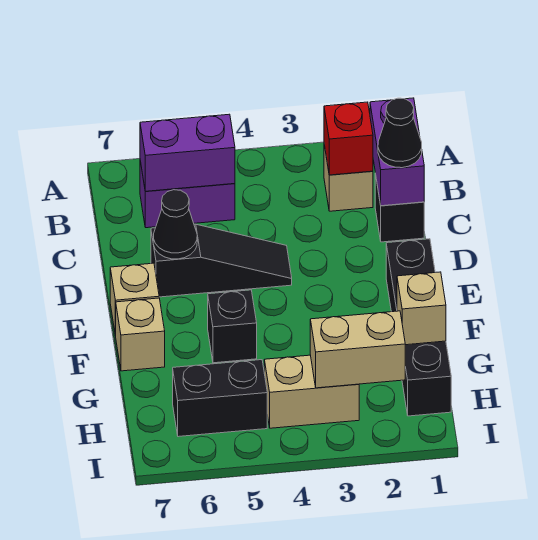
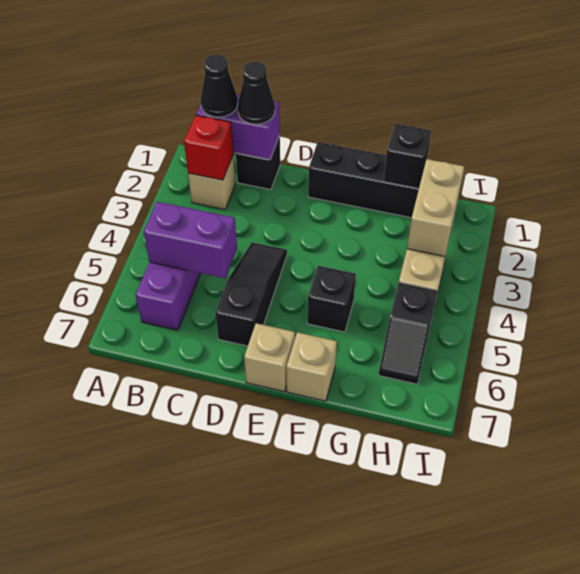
purple 1x2 brick [140,114,235,191] -> purple 1x2 brick turned to [144,202,237,278]
black 1x1 cone [153,190,197,259] -> black 1x1 cone moved to [200,55,238,117]
tan 1x1 brick [397,272,446,345] -> black 1x1 brick [384,124,431,189]
black 1x2 brick [173,360,267,437] -> black 1x2 slope [378,283,438,384]

